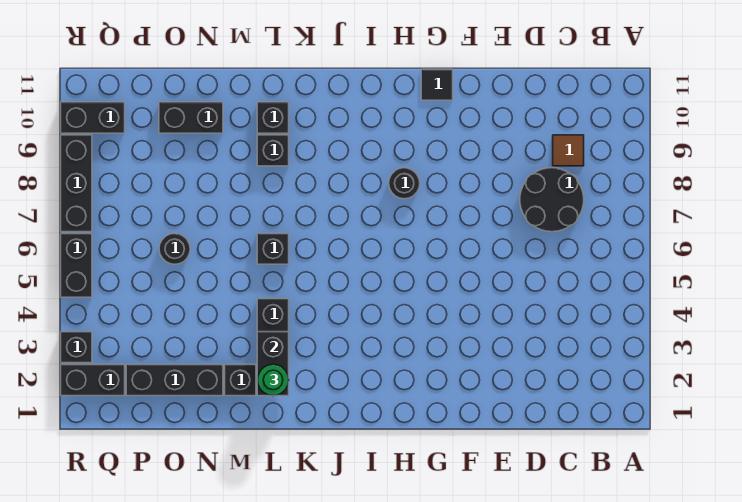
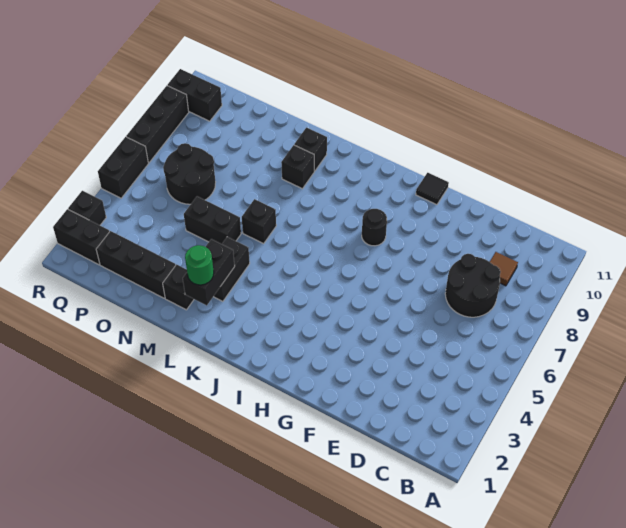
black 1x2 brick [159,102,223,133] -> black 1x2 brick moved to [184,196,241,244]
black 1x1 round brick [159,233,190,264] -> black 2x2 round brick [163,143,216,204]

